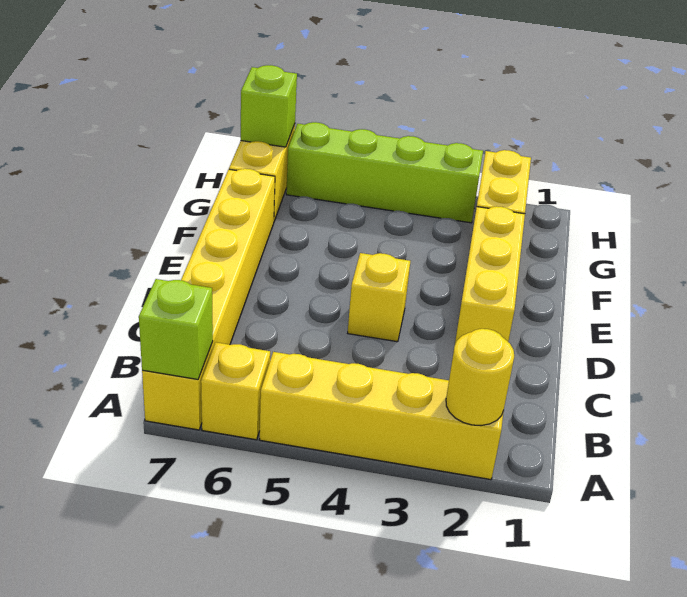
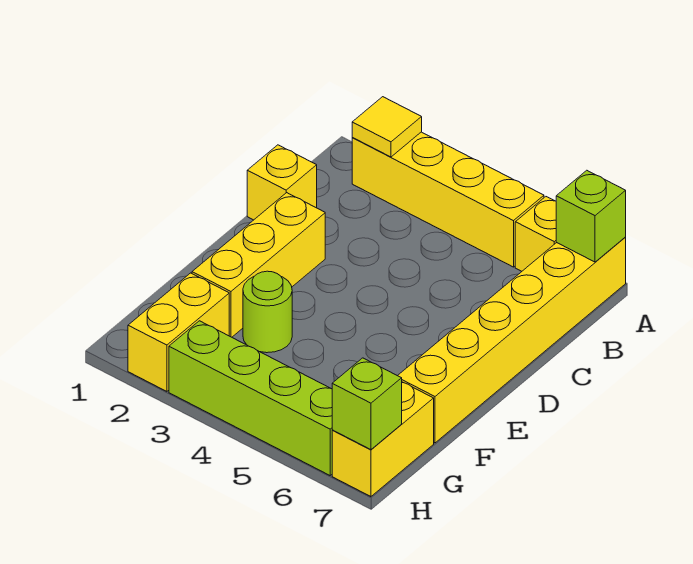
yellow 1x1 round brick [446,329,514,425] -> yellow 1x1 tile [352,97,422,157]
yellow 1x1 brick [348,253,410,342] -> yellow 1x1 brick moved to [247,145,317,220]
none -> lime 1x1 round brick [243,271,292,353]

